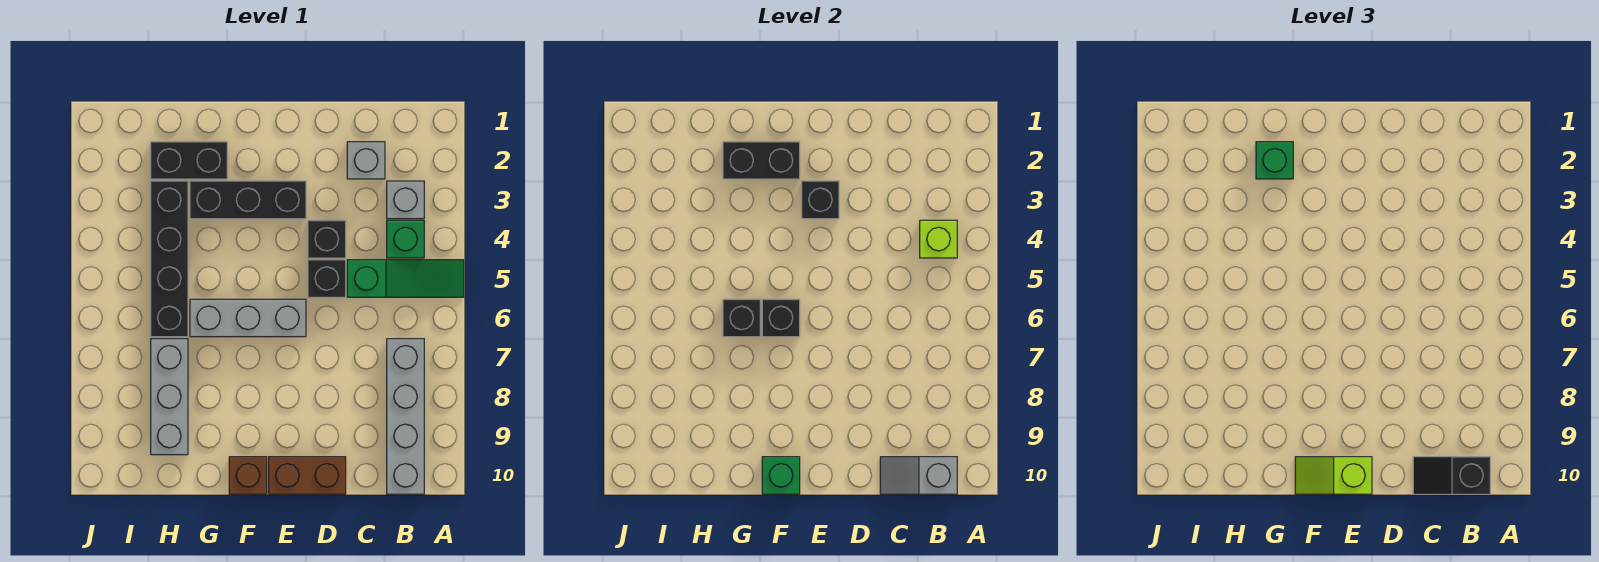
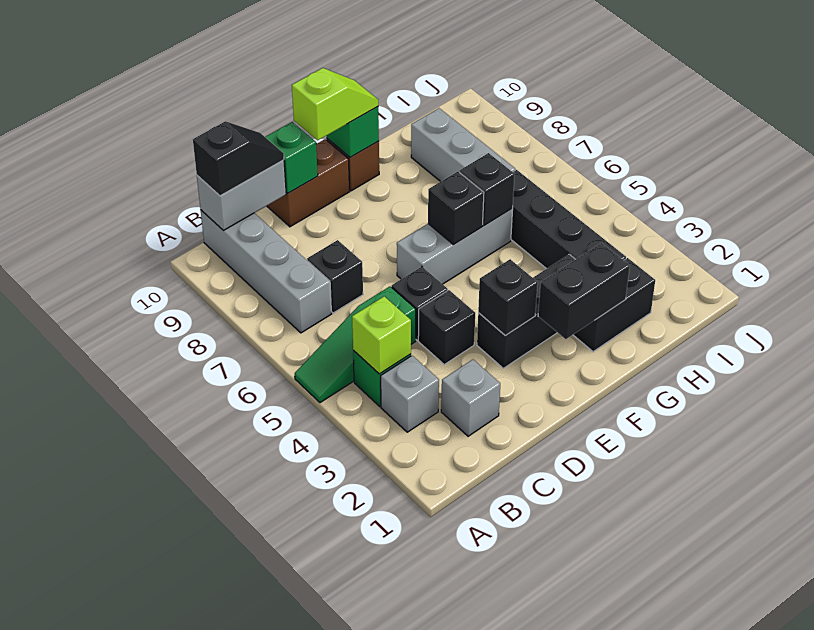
grey 1x2 slope [880,457,957,494] -> grey 1x2 brick [197,160,286,230]
none -> black 1x1 brick [307,240,363,313]
green 1x1 brick [1256,142,1293,179] -> green 1x1 brick moved to [266,122,318,193]

